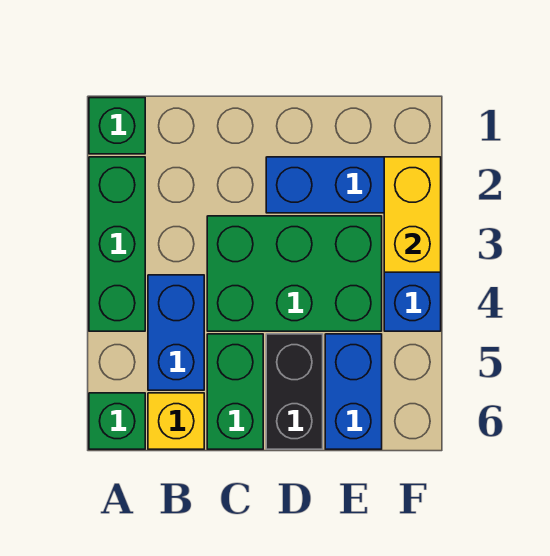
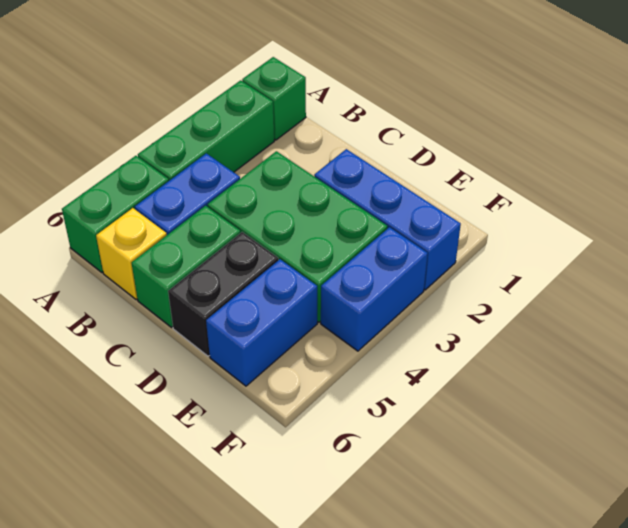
green 1x1 brick [89,393,145,449] -> green 1x2 brick [62,156,169,273]
yellow 1x2 brick [384,157,441,272] -> none

